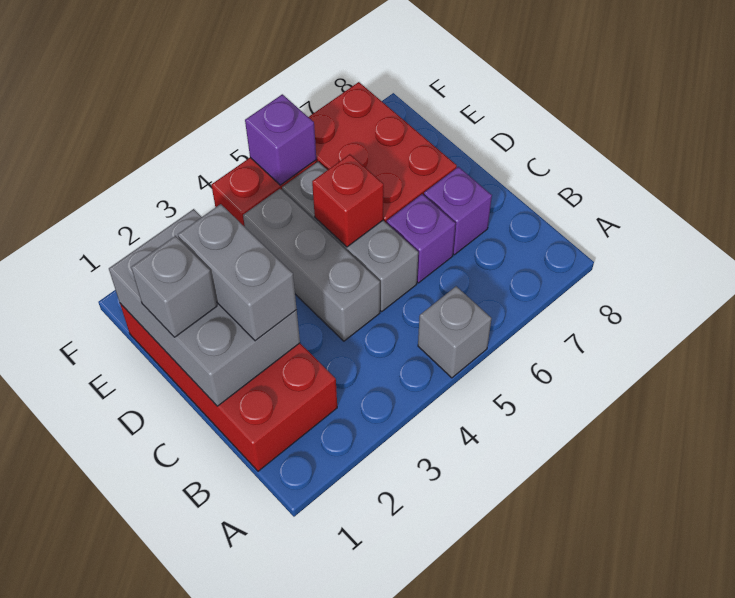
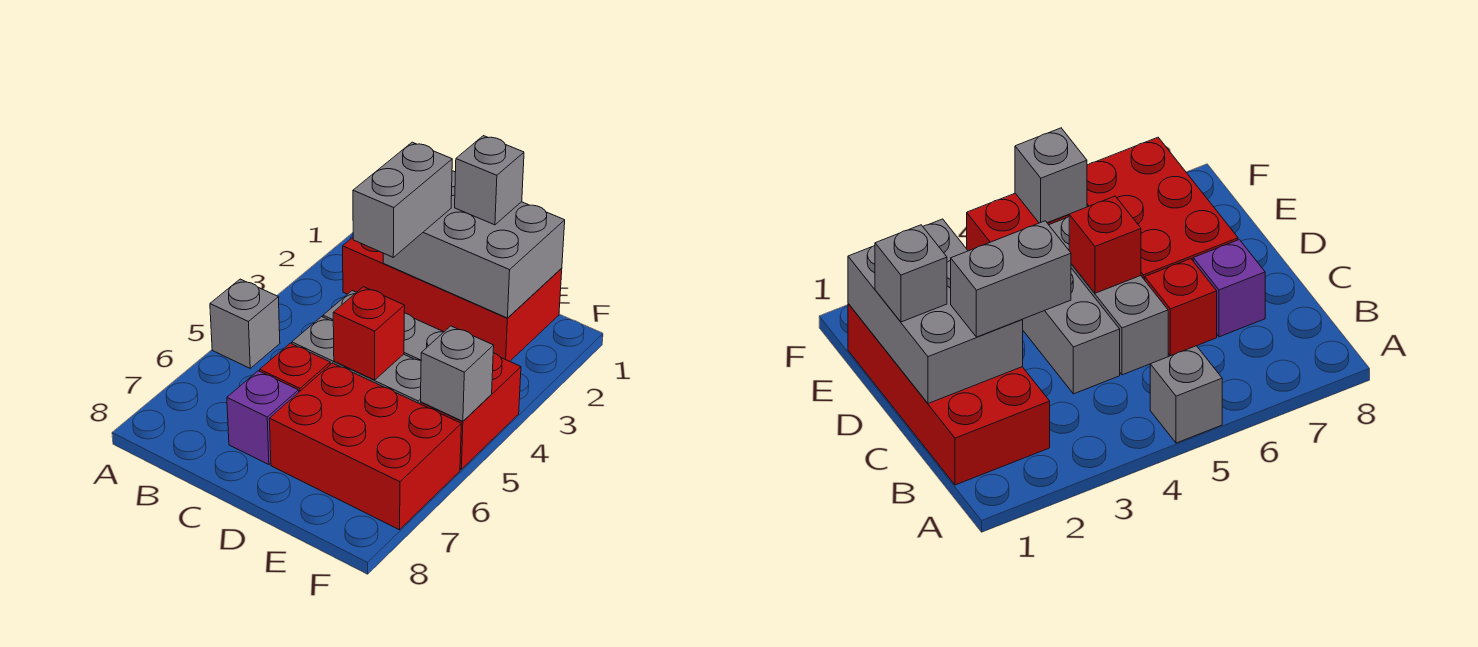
grey 1x2 brick [178,204,297,341] -> grey 1x2 brick turned to [353,142,452,257]
purple 1x1 brick [387,194,456,283] -> red 1x1 brick [260,343,330,392]
purple 1x1 brick [245,94,316,185] -> grey 1x1 brick [421,326,494,421]

